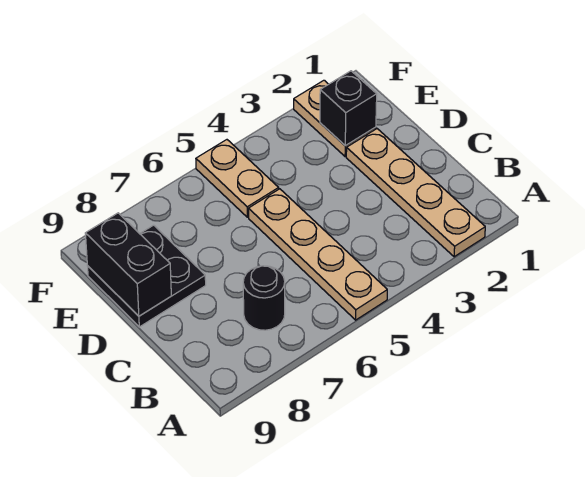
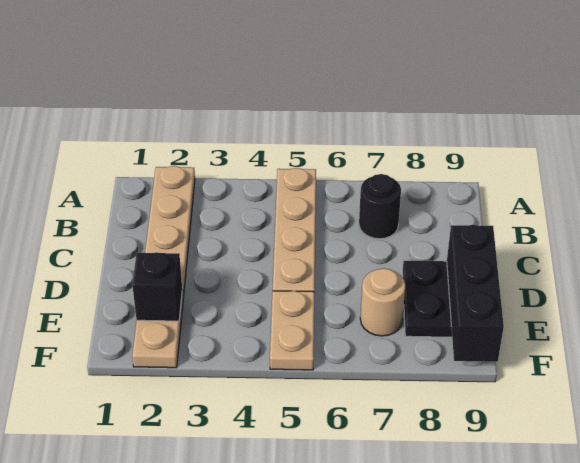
black 1x2 brick [85,213,171,316] -> black 1x3 brick [447,225,504,362]
none -> tan 1x1 round brick [360,268,405,336]

